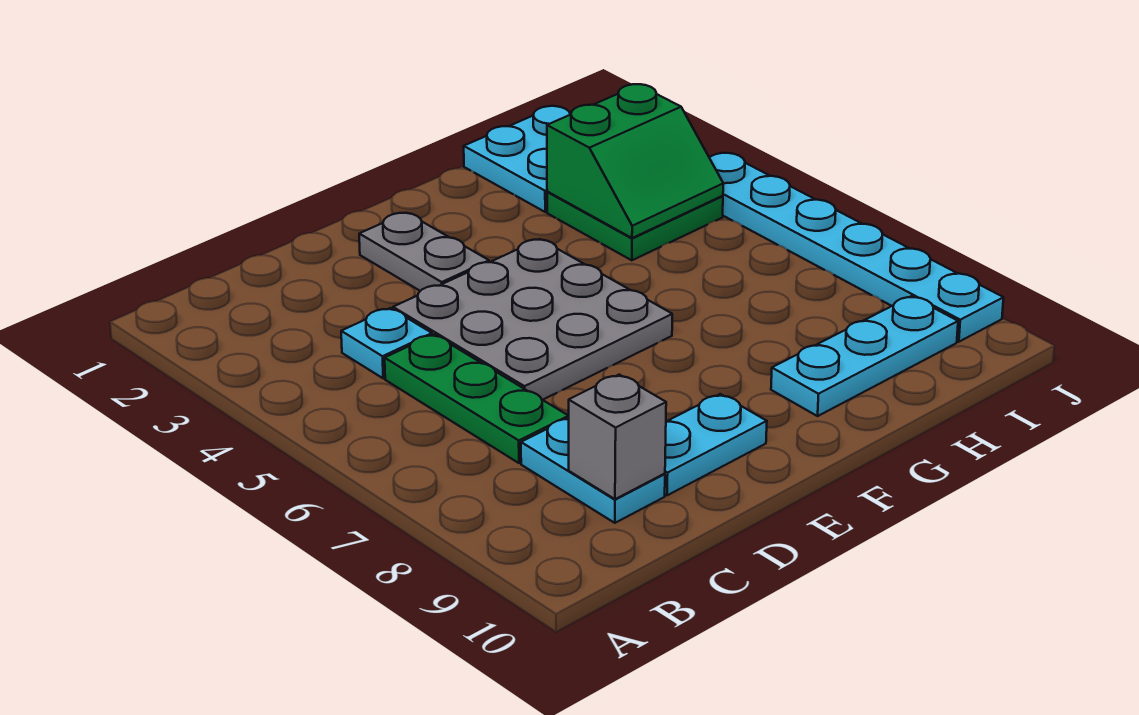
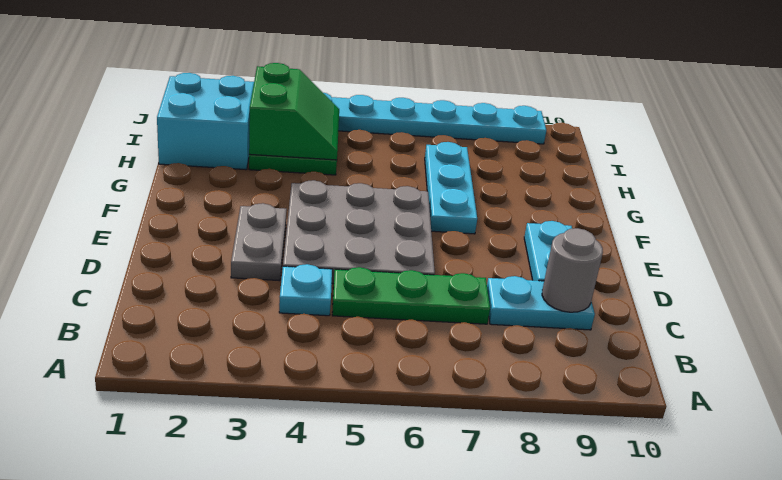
grey 1x1 brick [569,375,666,499] -> grey 1x1 round brick [542,228,603,312]
grey 1x2 plate [359,213,489,291] -> grey 1x2 plate turned to [231,203,287,281]
cyan 1x3 plate [771,296,958,416] -> cyan 1x3 plate moved to [425,142,477,234]
cyan 2x2 plate [464,106,570,212] -> cyan 2x2 brick [157,73,254,170]

